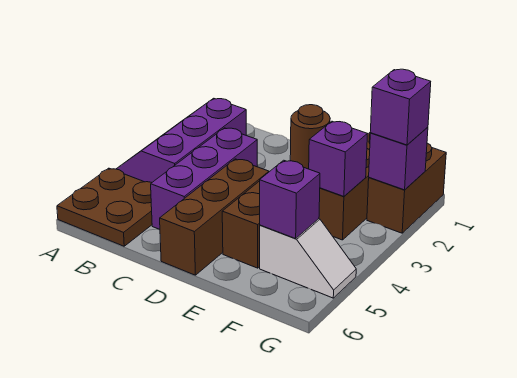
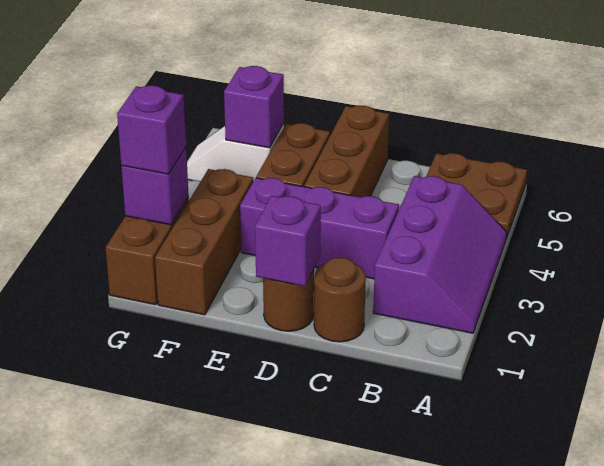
none -> brown 1x1 round brick [314,258,366,342]
purple 1x3 brick [151,128,257,229] -> purple 1x3 brick turned to [240,178,399,279]
purple 1x1 brick [309,121,367,196] -> purple 1x1 brick moved to [255,196,321,286]

